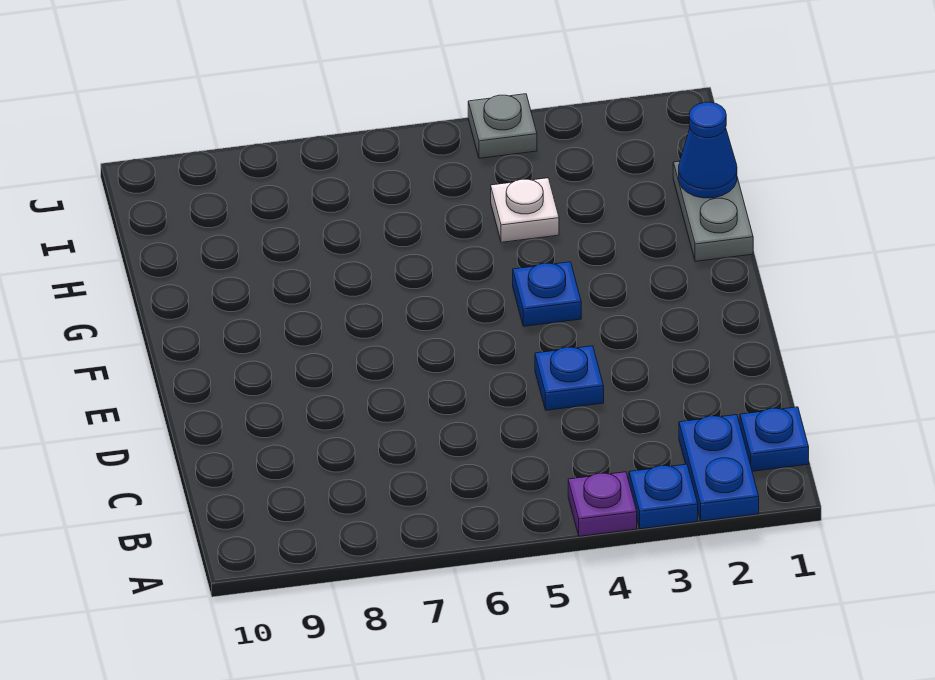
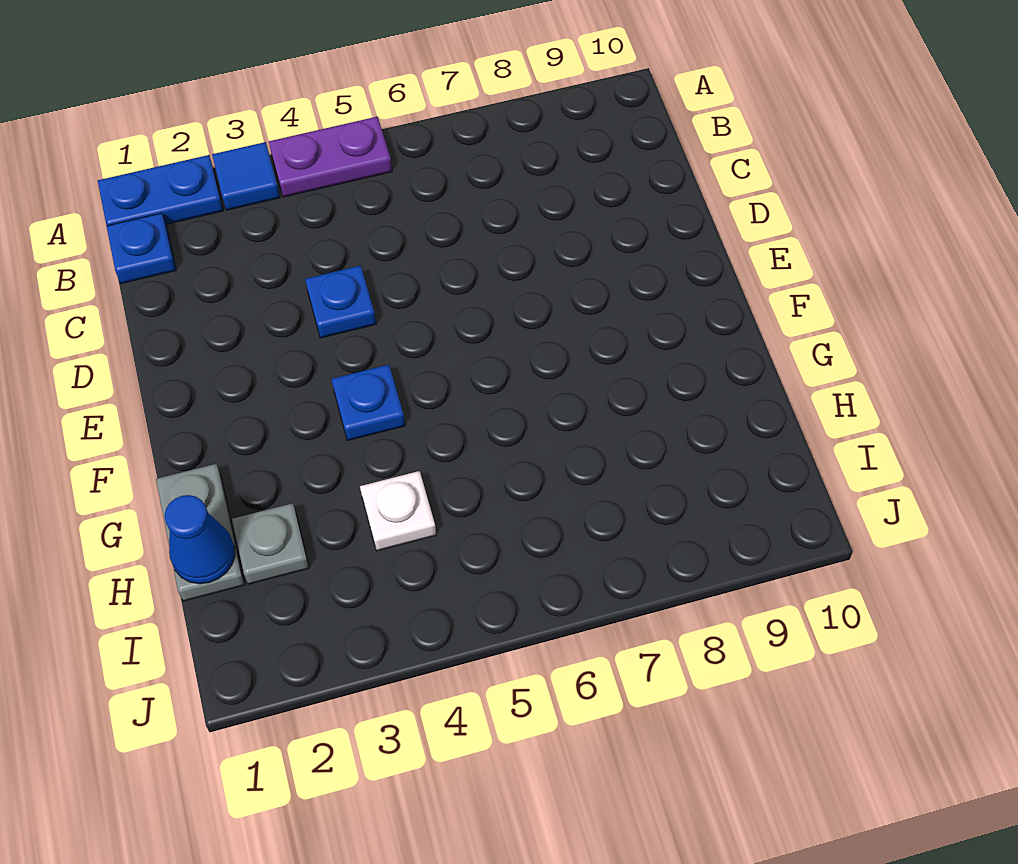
blue 1x2 plate [679,415,759,521] -> blue 1x2 plate turned to [98,155,223,226]
blue 1x1 plate [629,464,698,529] -> blue 1x1 tile [212,142,280,210]
purple 1x1 plate [568,472,637,536] -> purple 1x2 plate [269,117,392,197]
grey 1x1 plate [468,94,537,158] -> grey 1x1 plate moved to [232,503,309,584]

